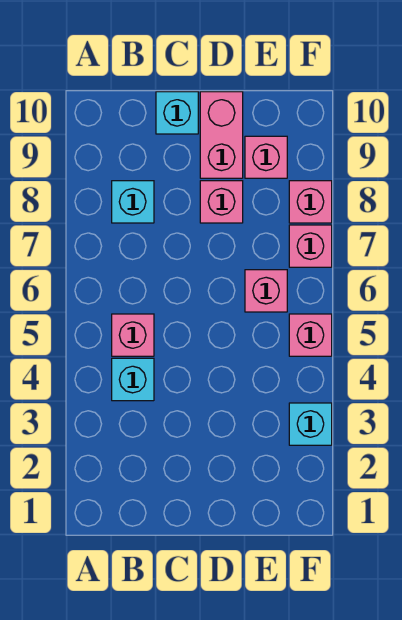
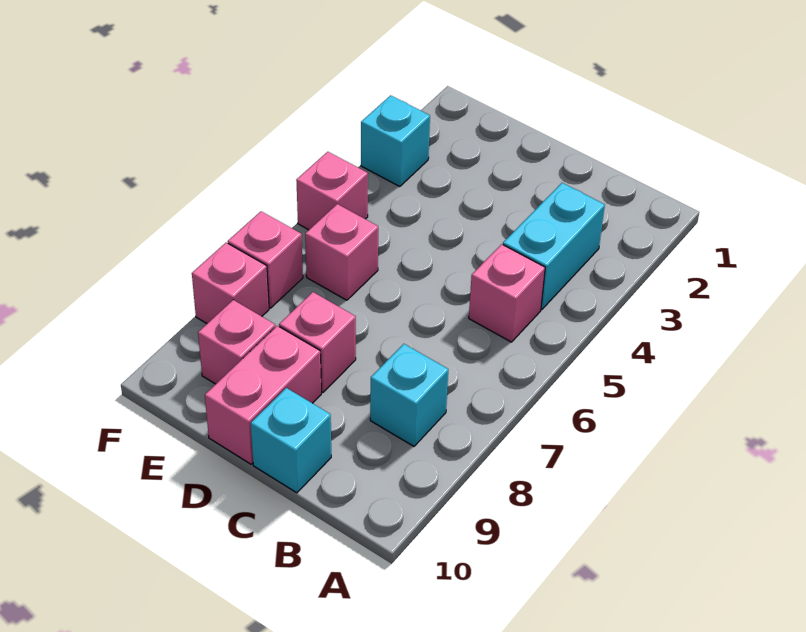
cyan 1x1 brick [112,358,154,401] -> cyan 1x2 brick [503,183,605,309]

